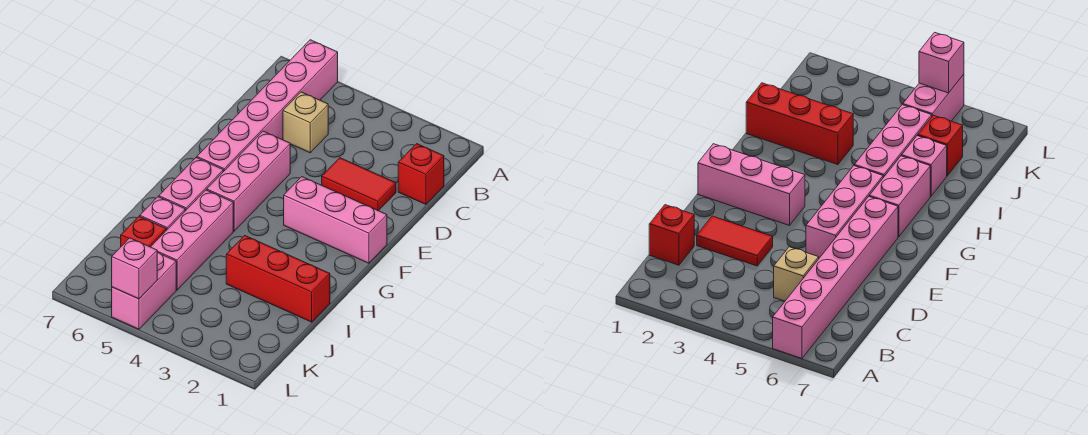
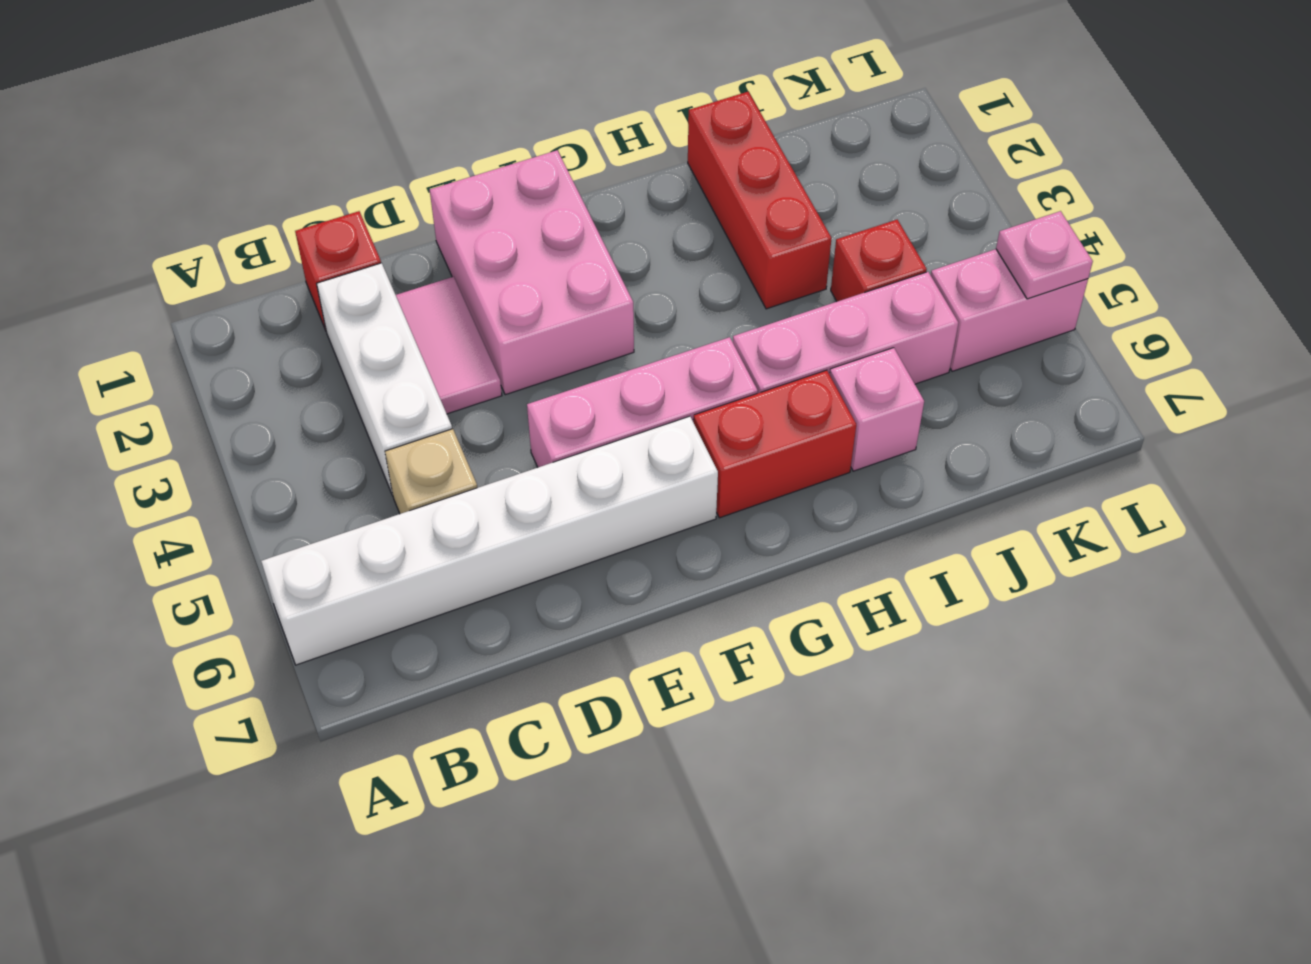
pink 1x6 brick [197,40,338,172] -> white 1x6 brick [261,416,718,665]
none -> white 1x3 brick [317,263,452,496]
red 1x2 tile [322,158,396,211] -> pink 1x2 tile [396,277,502,414]
pink 1x3 brick [284,177,387,263] -> pink 2x3 brick [430,150,634,395]
pink 1x2 brick [159,158,223,211] -> red 1x2 brick [693,370,856,518]
red 1x1 brick [121,216,166,247] -> red 1x1 brick moved to [831,220,927,301]
pink 1x1 brick [112,238,157,299] -> pink 1x1 plate [996,211,1093,299]

